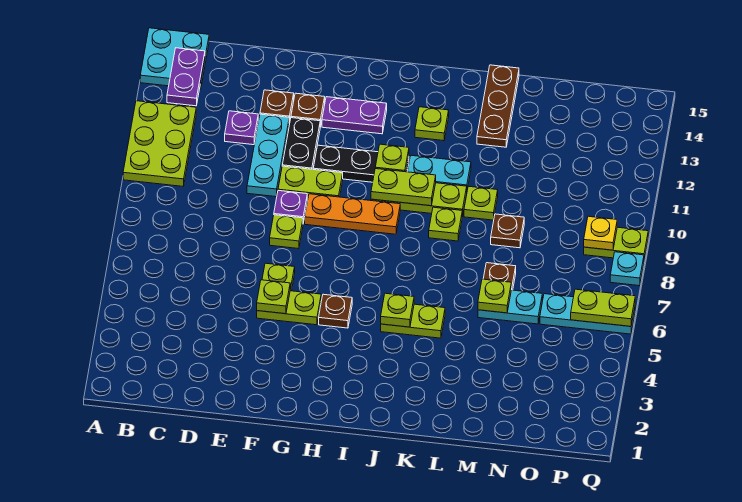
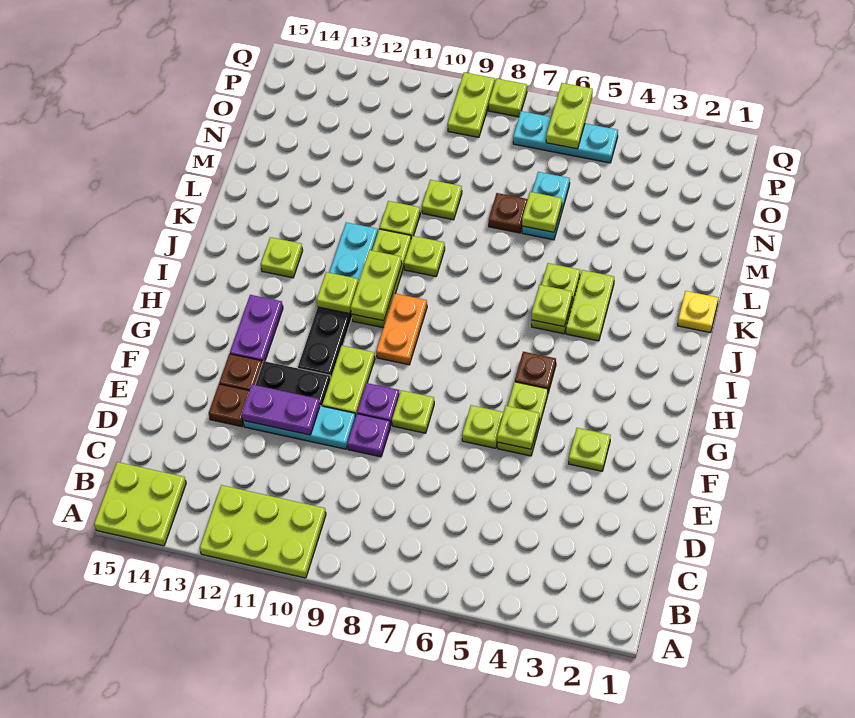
cyan 2x2 plate [140,28,209,89] -> lime 2x2 plate [94,462,186,546]
purple 1x2 plate [167,48,205,106] -> purple 1x2 plate moved to [242,385,320,435]
purple 1x1 plate [225,111,258,145] -> purple 1x1 plate moved to [347,414,390,457]
none -> lime 1x1 plate [569,428,611,471]
orange 1x3 plate [305,194,400,234] -> orange 1x2 plate [376,294,427,365]
none -> lime 1x2 plate [566,270,614,341]
brown 1x3 plate [477,65,519,147] -> none
brown 1x1 plate [491,214,524,248] -> lime 1x1 plate [422,180,462,220]
cyan 1x3 plate [540,294,635,334] -> cyan 1x3 plate turned to [513,111,618,163]
yellow 1x1 plate [584,216,617,250] -> yellow 1x1 plate moved to [678,291,718,333]
cyan 1x1 plate [610,252,644,286] -> lime 1x1 plate [489,78,527,117]

